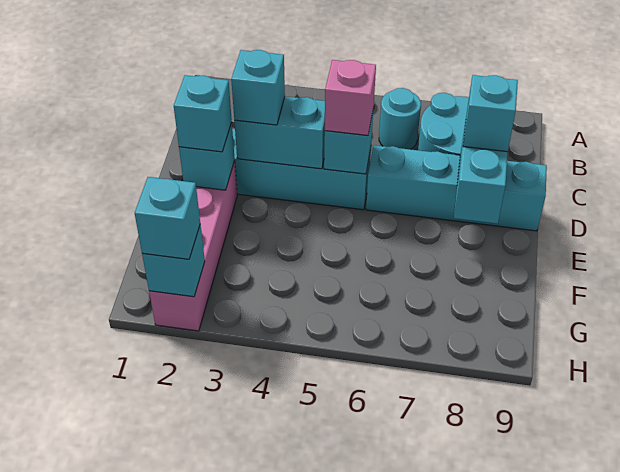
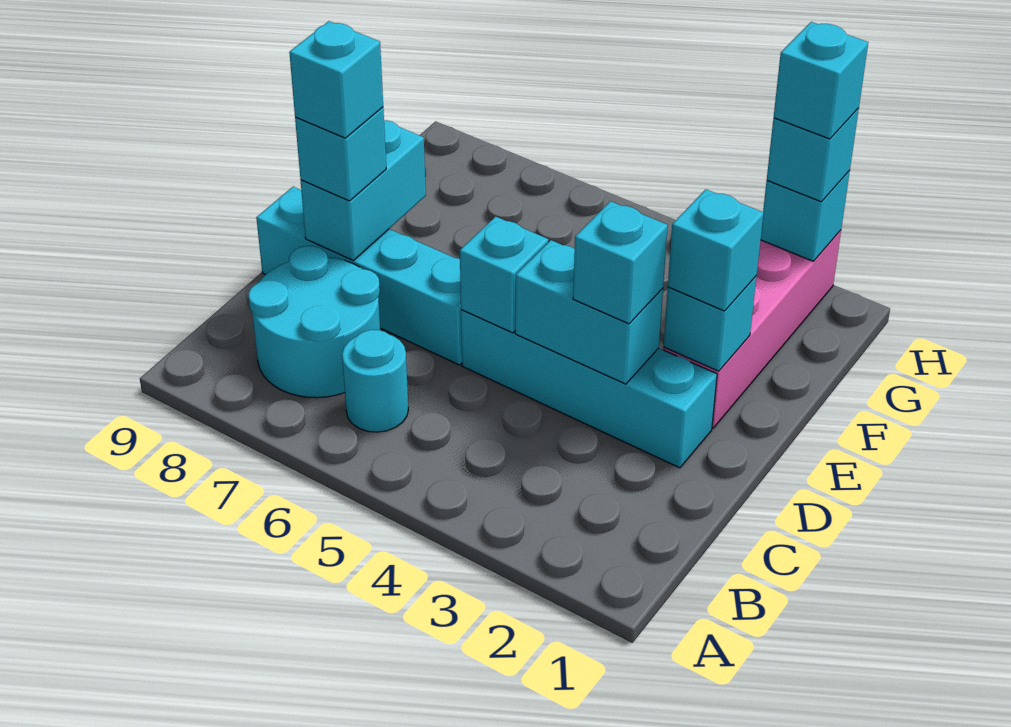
pink 1x1 brick [325,60,376,135] -> none
none -> cyan 1x1 brick [289,21,383,138]
none -> cyan 1x1 brick [774,22,868,139]

